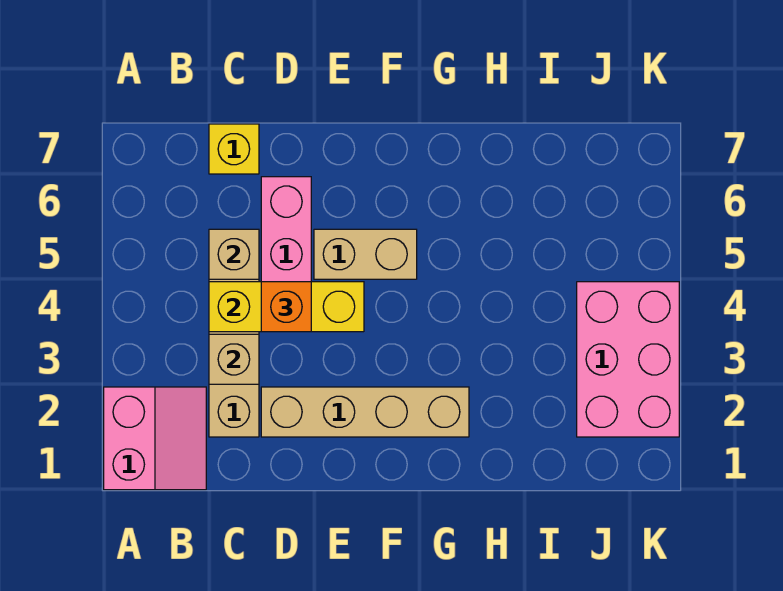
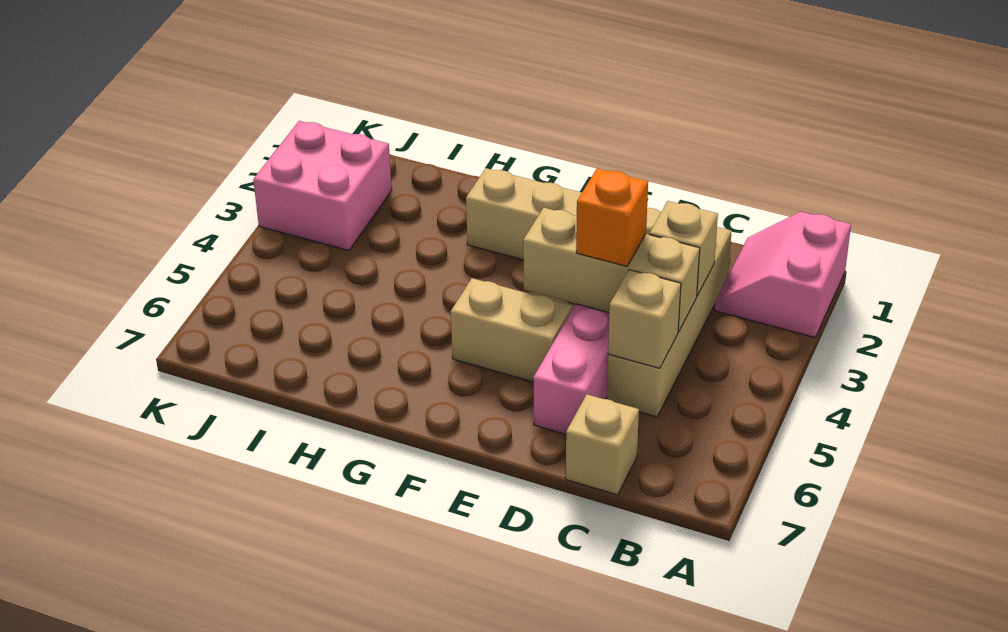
yellow 1x3 brick [209,282,364,332] -> tan 1x3 brick [523,208,700,332]
yellow 1x1 brick [209,124,259,174] -> tan 1x1 brick [566,394,639,495]
pink 2x3 brick [577,282,679,437] -> pink 2x2 brick [253,121,392,251]

